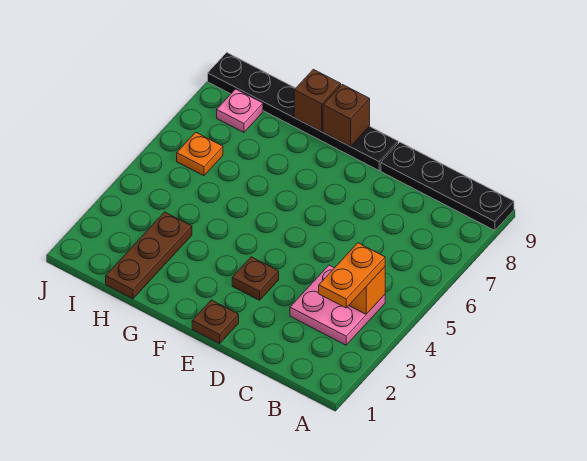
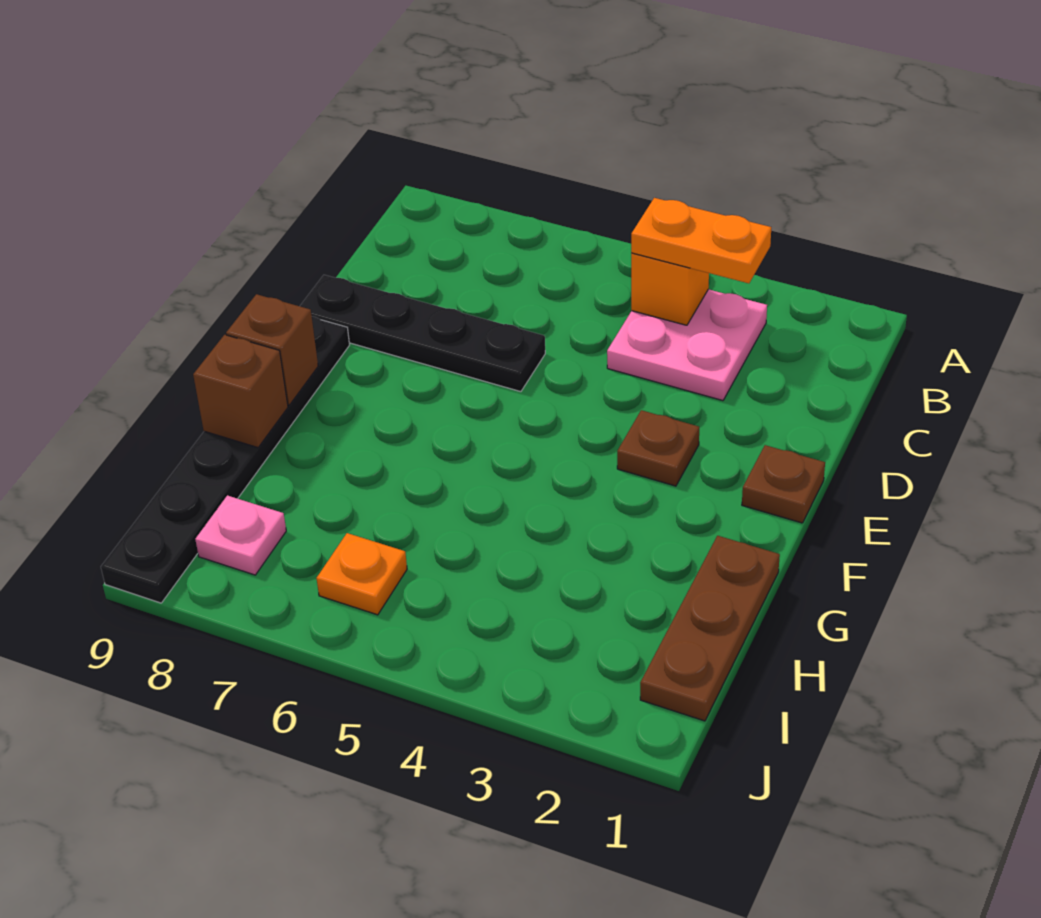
black 1x4 plate [381,142,514,230] -> black 1x4 plate turned to [300,275,545,392]
brown 1x3 plate [106,212,192,299] -> brown 1x3 plate turned to [640,536,780,721]

